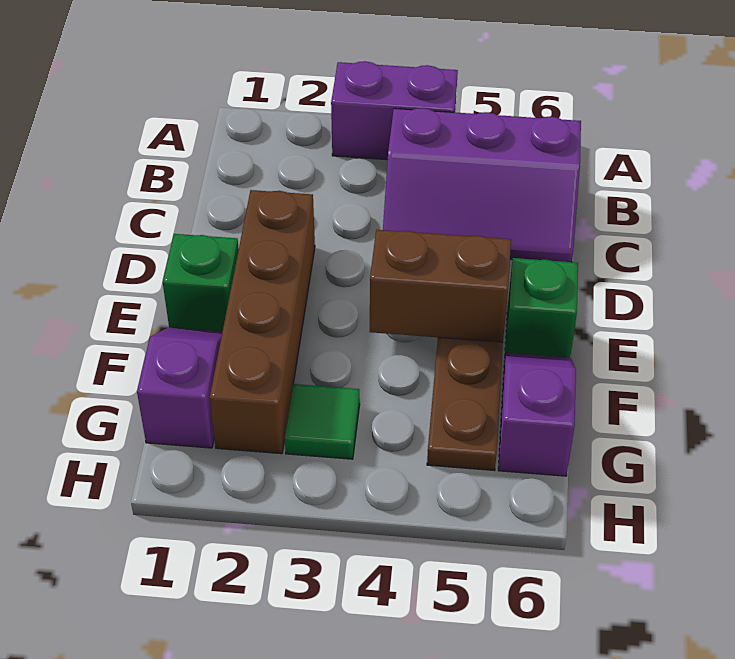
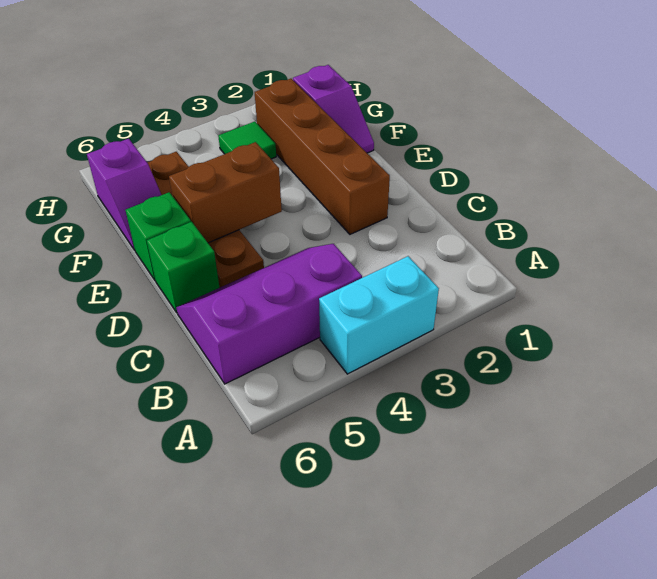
purple 1x2 brick [331,61,458,160] -> cyan 1x2 brick [319,256,439,374]
green 1x1 brick [163,234,239,332] -> green 1x1 brick moved to [147,222,220,313]

